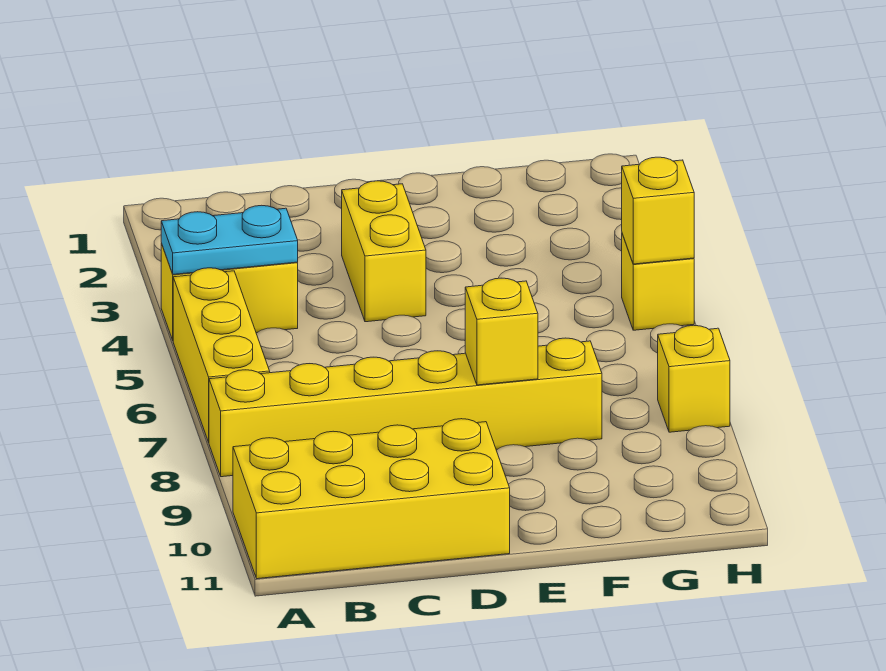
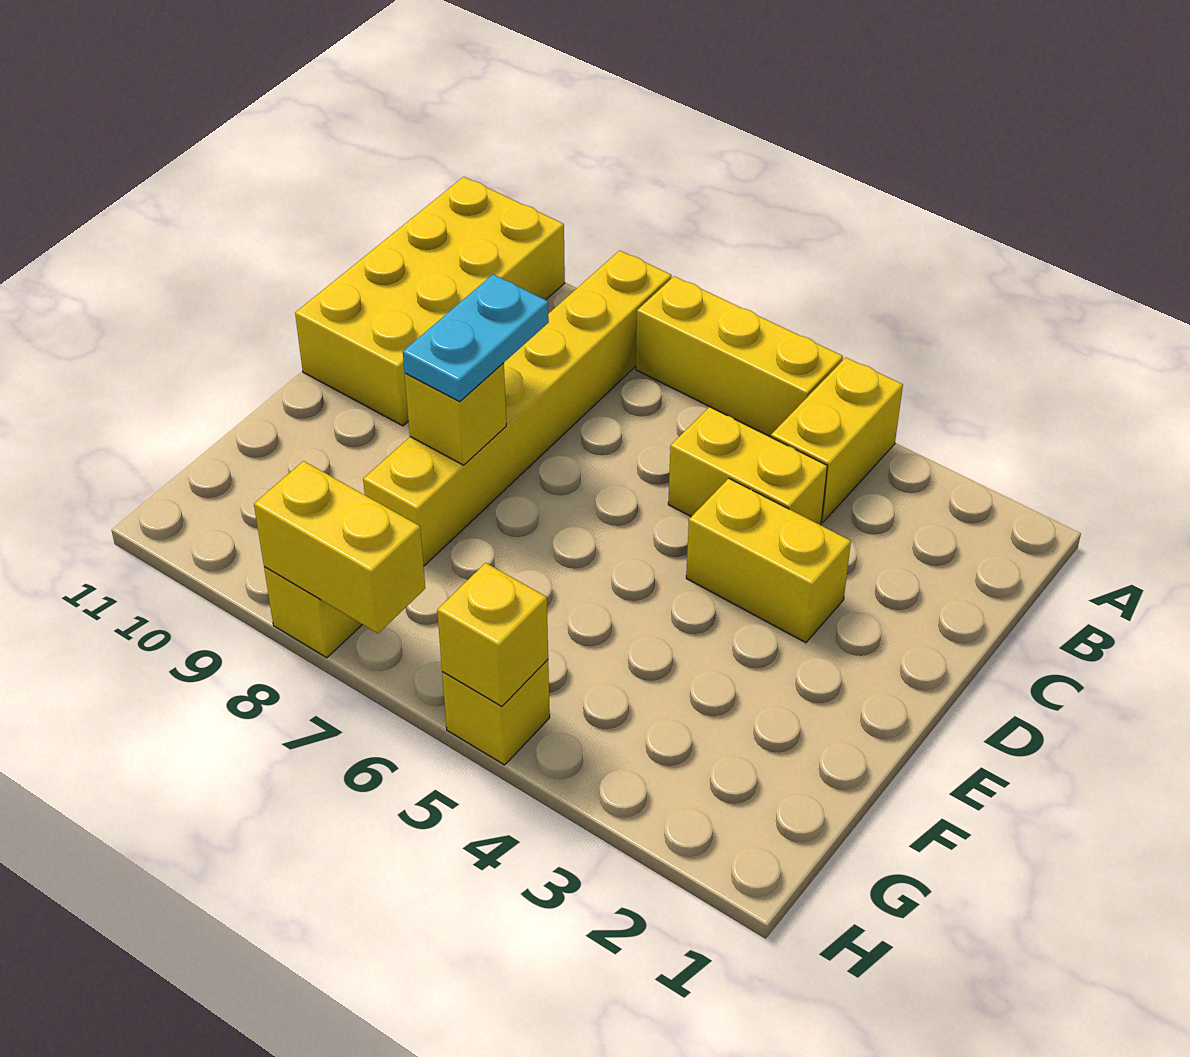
cyan 1x2 plate [161,205,298,274] -> cyan 1x2 plate moved to [403,274,549,402]
none -> yellow 1x2 brick [668,407,827,525]
none -> yellow 1x2 brick [254,461,425,633]

